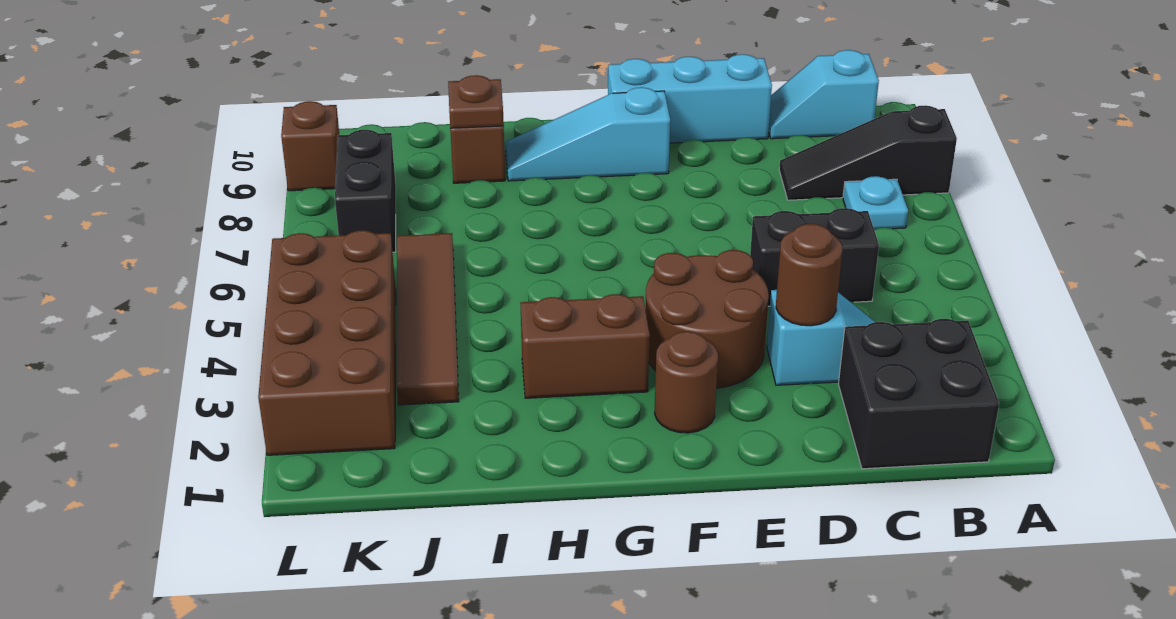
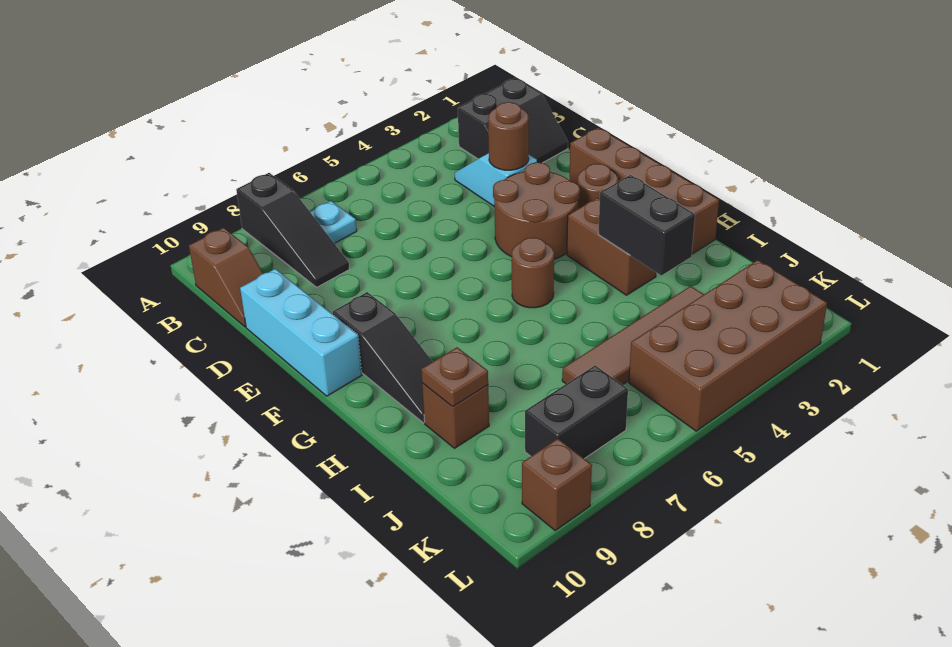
black 2x2 brick [838,319,999,469] -> black 2x2 slope [458,78,568,163]
cyan 1x2 slope [769,50,879,139] -> brown 1x2 slope [189,228,263,327]
black 1x2 brick [750,208,879,306] -> black 1x2 brick moved to [598,175,695,275]
none -> brown 1x4 brick [570,128,719,254]
cyan 1x3 slope [505,87,670,181] -> black 1x3 slope [332,292,432,423]
none -> brown 1x1 round brick [511,238,554,308]

